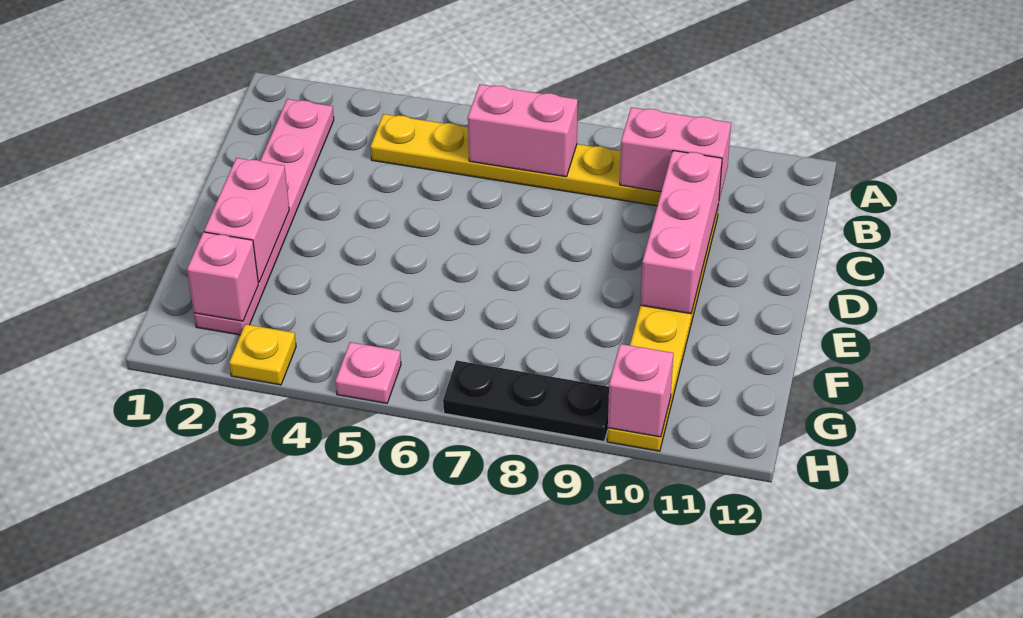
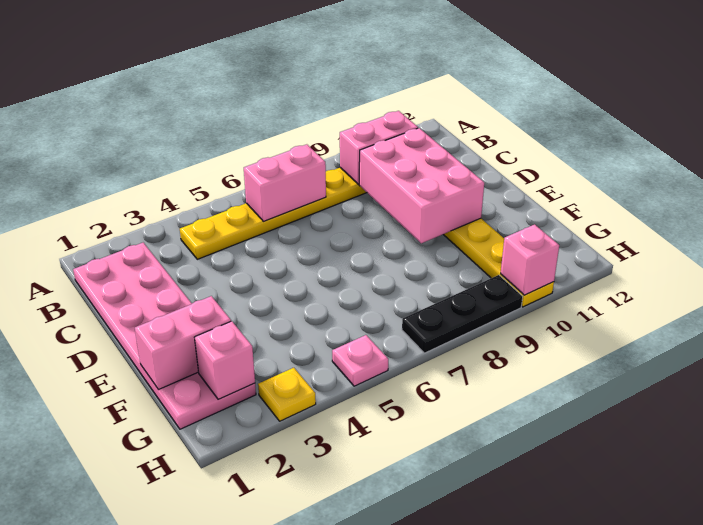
pink 1x6 plate [194,99,334,335] -> pink 2x6 plate [73,243,256,429]
pink 1x3 brick [641,151,722,314] -> pink 2x3 brick [359,128,484,243]
pink 1x2 brick [204,158,289,282] -> pink 1x2 brick turned to [135,296,231,390]

